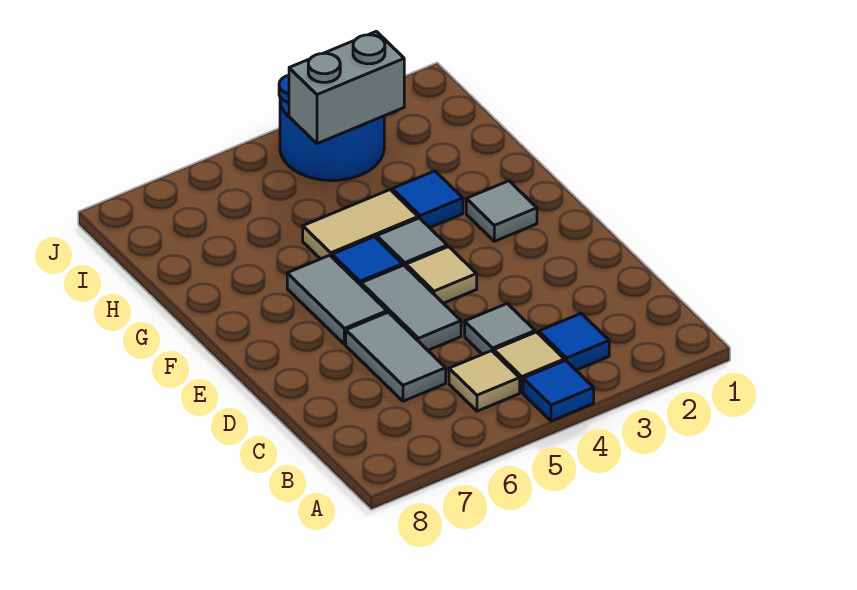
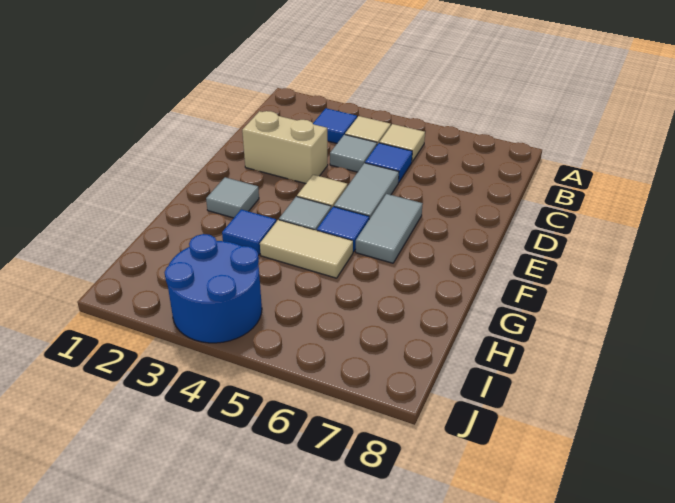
blue 1x1 tile [523,361,594,421] -> blue 1x1 tile moved to [365,143,412,183]
grey 1x2 tile [346,312,446,401] -> none
none -> tan 1x2 brick [242,111,328,184]
grey 1x2 brick [289,31,404,144] -> none

